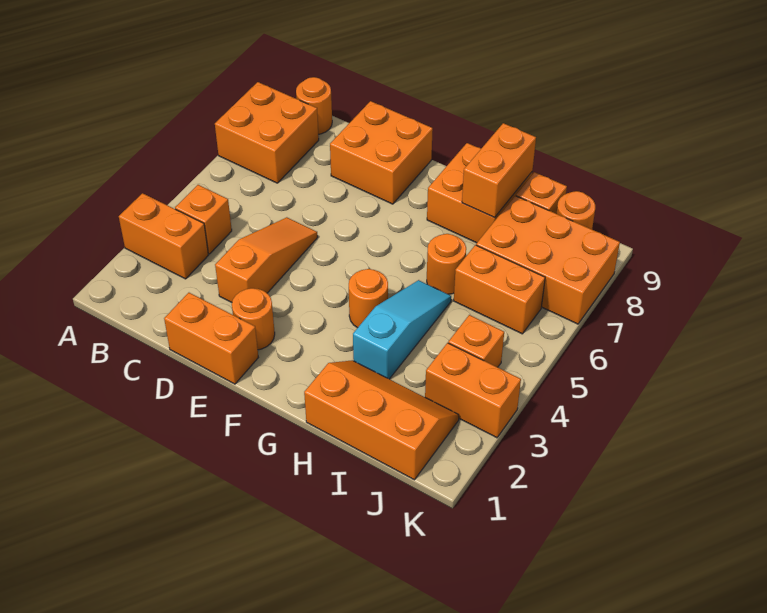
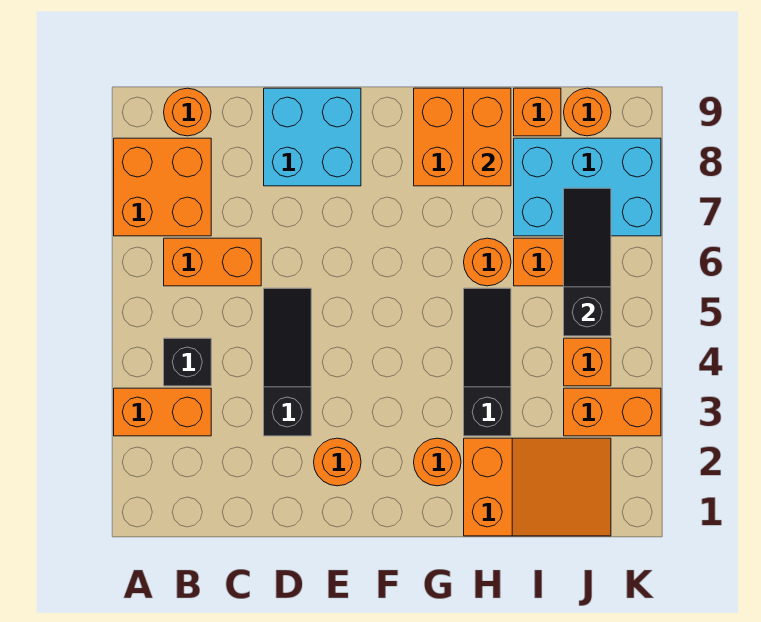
orange 1x1 brick [175,185,232,254] -> black 1x1 brick [164,338,211,386]
orange 1x2 brick [164,293,258,384] -> orange 1x2 brick moved to [164,238,261,286]
orange 1x3 slope [215,217,318,302] -> black 1x3 slope [264,288,311,436]
orange 2x2 brick [330,101,433,204] -> cyan 2x2 brick [264,88,361,186]
orange 1x1 round brick [349,269,388,328] -> orange 1x1 round brick moved to [414,438,461,486]
orange 2x3 slope [304,360,459,480] -> orange 2x3 slope turned to [464,438,611,536]
cyan 1x3 slope [353,280,451,379] -> black 1x3 slope [464,288,511,436]
orange 2x3 brick [476,196,620,324] -> cyan 2x3 brick [514,138,661,236]
none -> black 1x3 slope [564,188,611,336]

